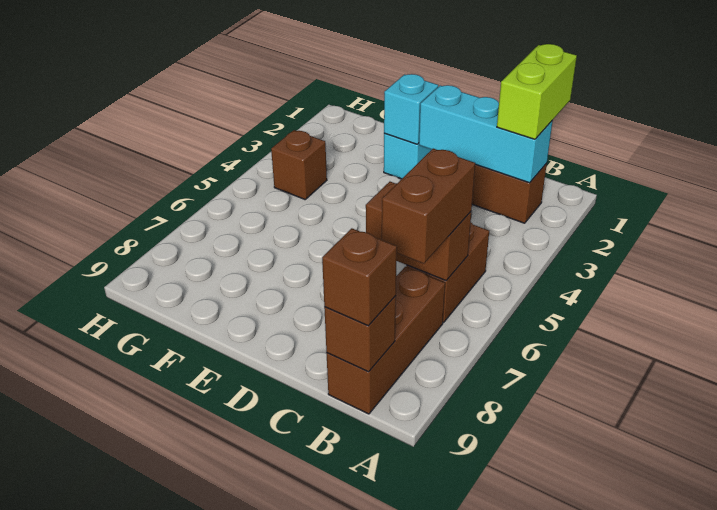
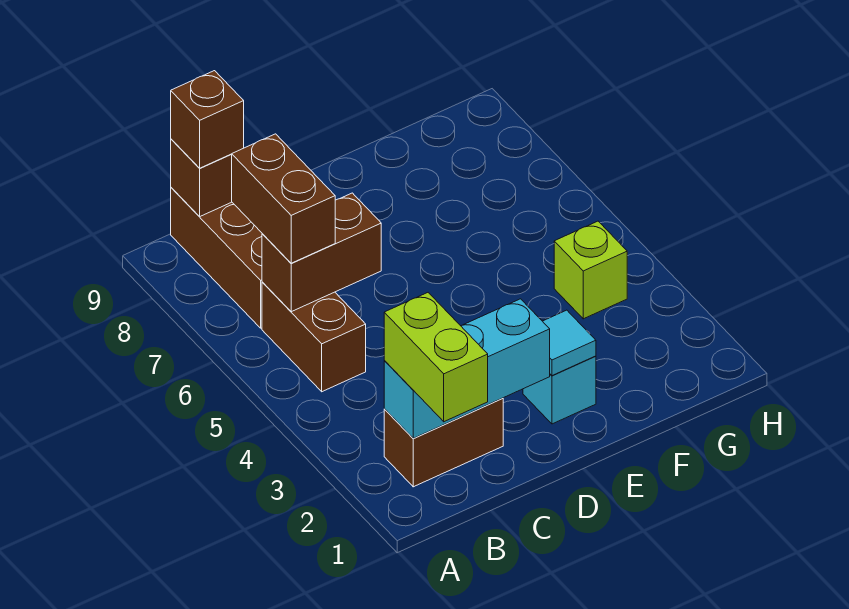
cyan 1x1 brick [384,74,438,144] -> cyan 1x1 tile [543,310,596,376]
brown 1x1 brick [271,130,327,199] -> lime 1x1 brick [554,221,627,319]

